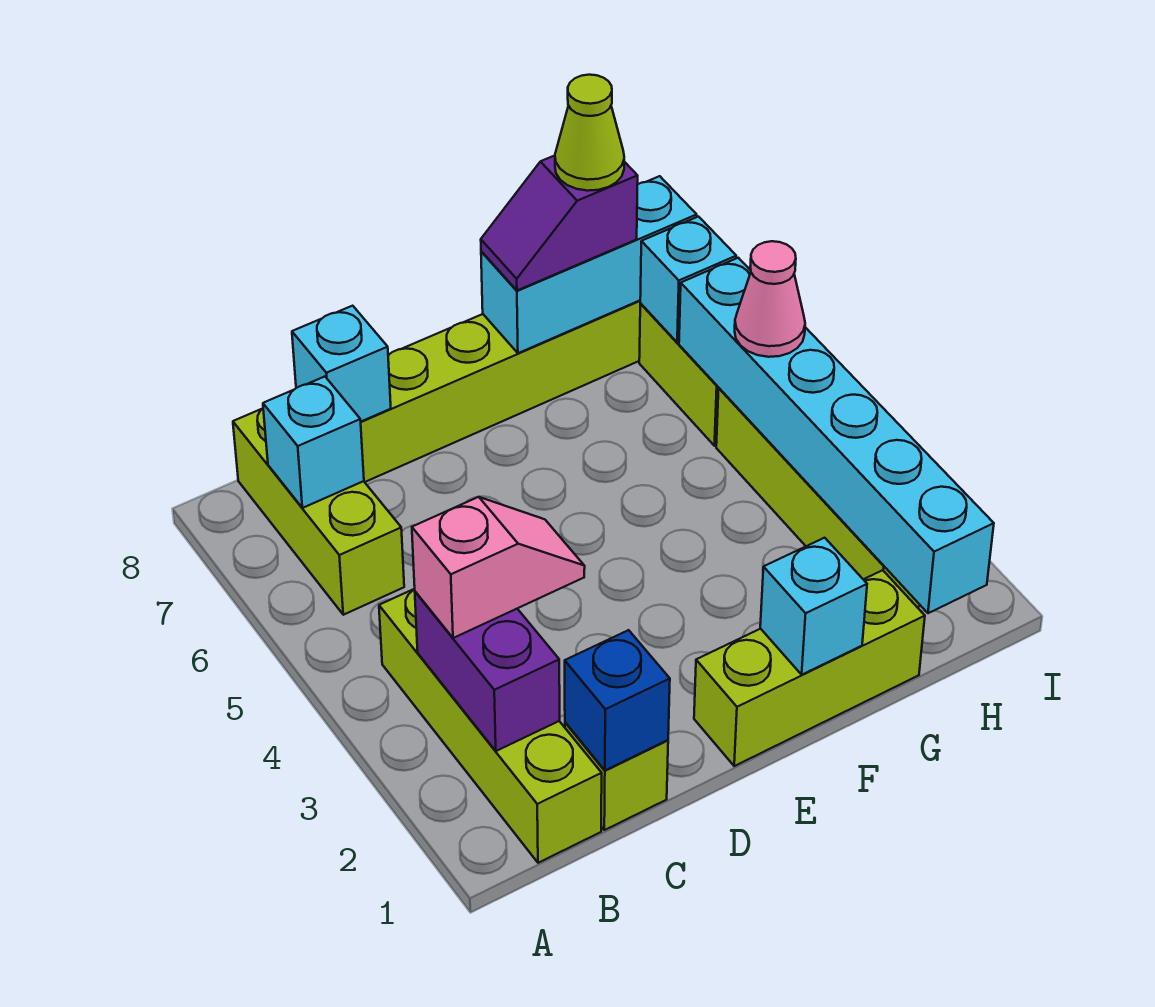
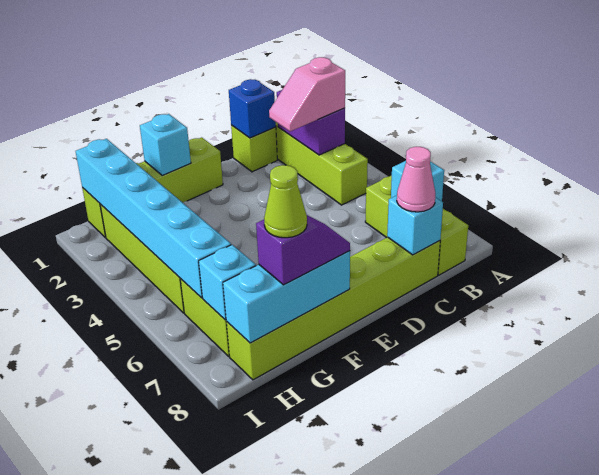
lime 1x3 brick [694,570,925,766] -> lime 1x4 brick [82,137,223,238]
pink 1x1 cone [735,241,805,357] -> pink 1x1 cone moved to [397,147,435,212]

